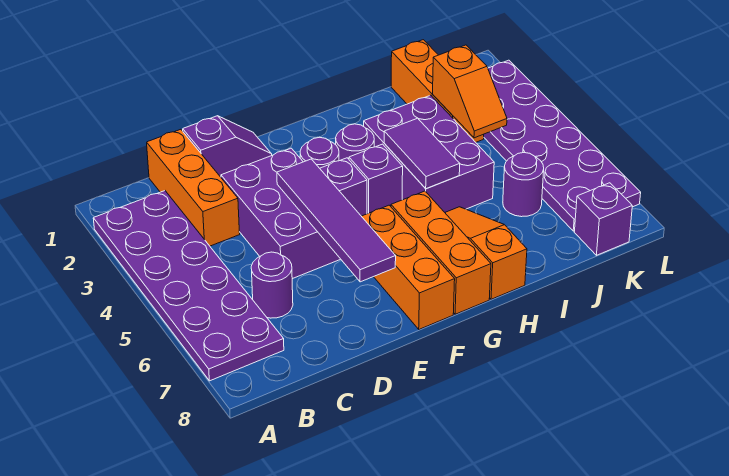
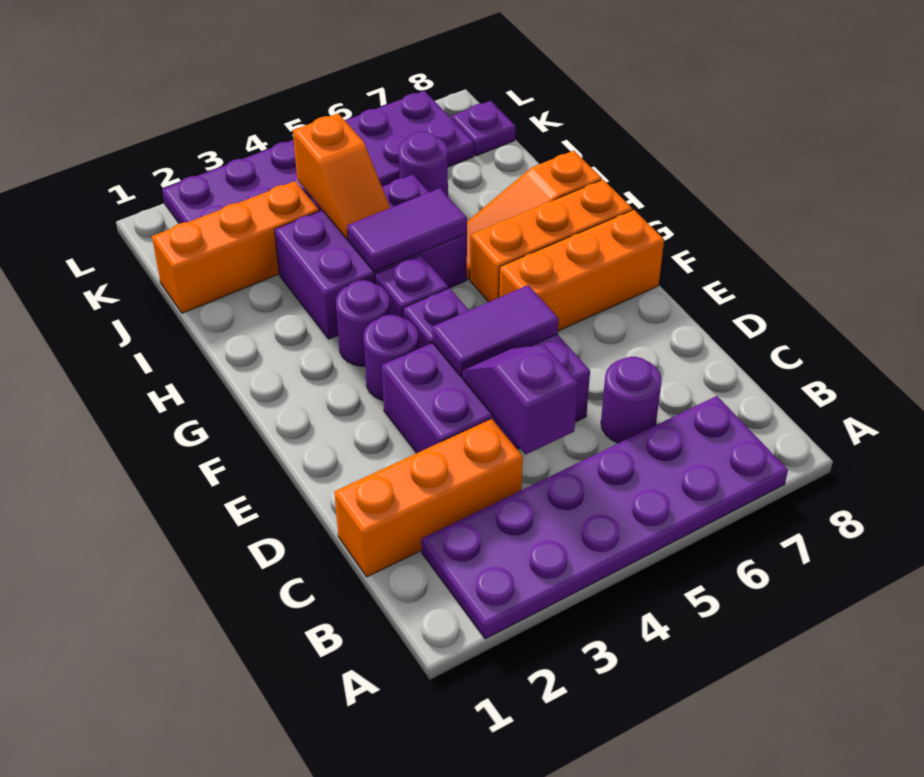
purple 1x2 slope [183,116,272,177] -> purple 1x2 slope moved to [463,345,578,455]
purple 1x4 tile [277,159,396,282] -> purple 1x2 tile [432,285,559,377]
orange 1x2 slope [433,45,507,138] -> orange 1x2 slope turned to [293,114,390,239]
purple 1x1 brick [574,183,632,255] -> purple 1x1 plate [451,101,516,156]

